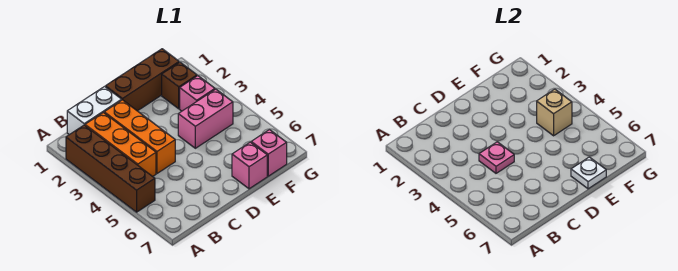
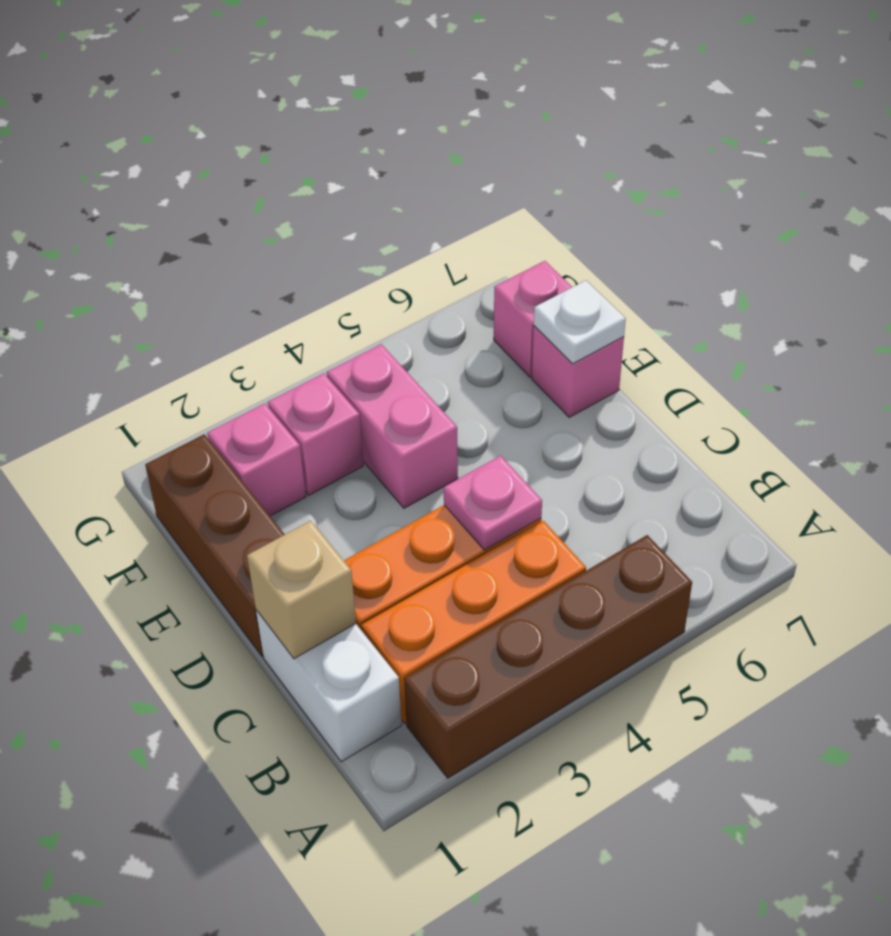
brown 1x1 brick [162,62,197,109] -> pink 1x1 brick [207,404,306,516]
tan 1x1 brick [537,89,572,136] -> tan 1x1 brick moved to [247,521,356,659]

